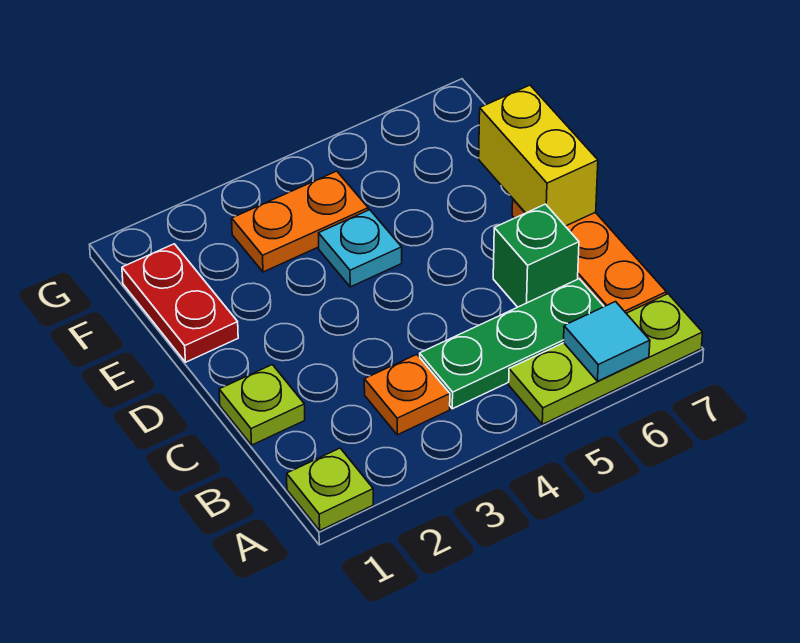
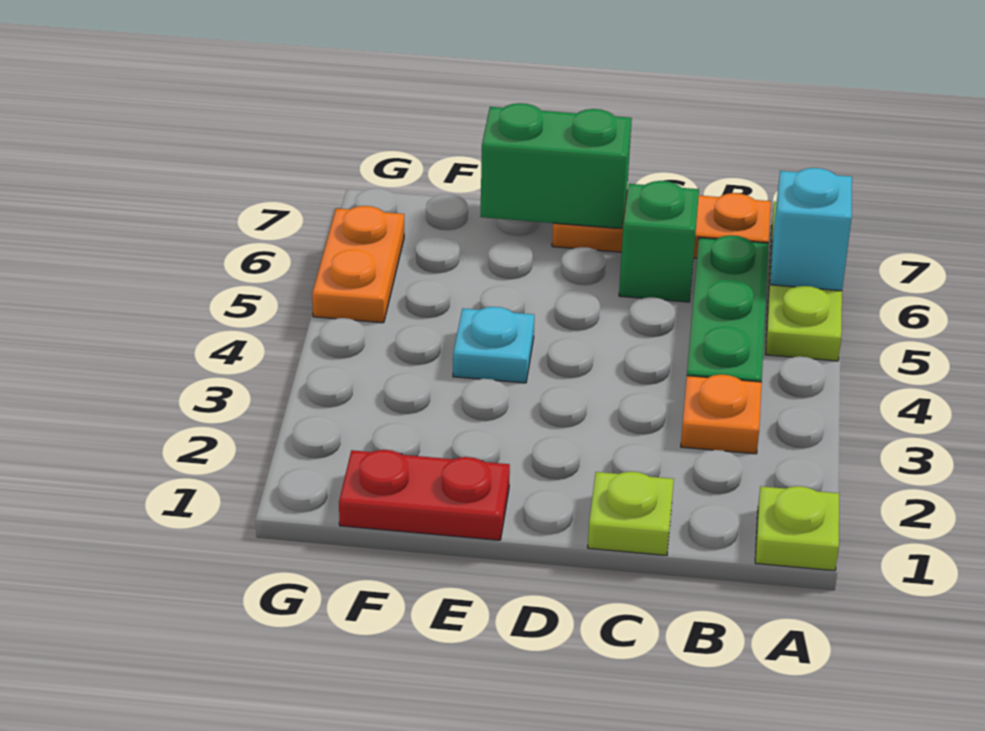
cyan 1x1 tile [564,302,650,381] -> cyan 1x1 brick [770,168,852,291]
yellow 1x2 brick [479,85,598,226] -> green 1x2 brick [480,103,632,229]
orange 1x2 plate [232,171,368,272] -> orange 1x2 plate moved to [312,206,404,323]

